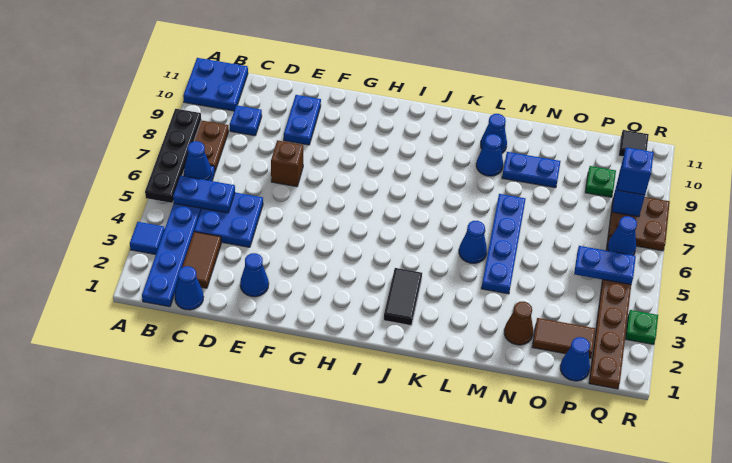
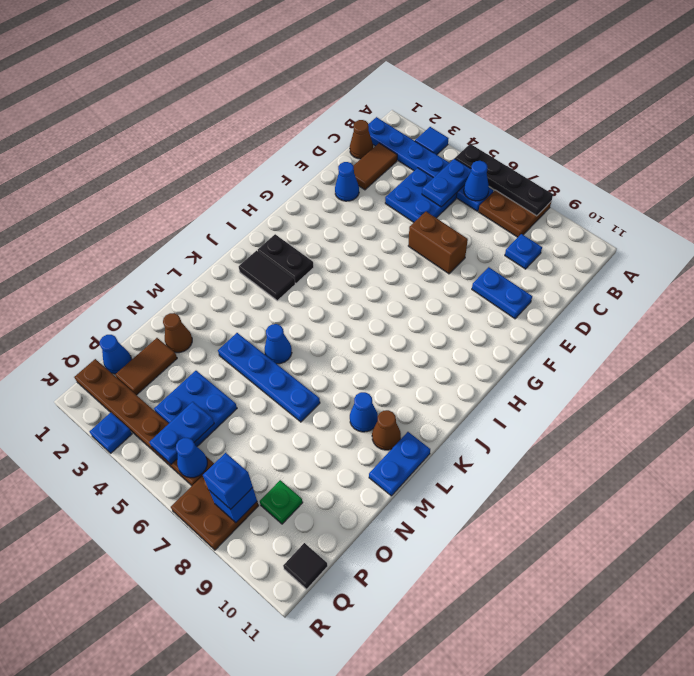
blue 2x2 plate [183,58,248,111] -> blue 2x2 plate moved to [154,371,237,446]
blue 1x1 cone [175,266,204,310] -> brown 1x1 cone [350,120,373,159]
brown 1x2 tile [182,232,221,288] -> brown 1x2 tile turned to [353,143,397,190]
brown 1x1 brick [271,140,303,187] -> brown 1x2 brick [408,212,468,274]
none -> black 1x2 plate [258,234,314,283]
blue 1x1 cone [481,114,507,153] -> brown 1x1 cone [372,410,401,450]
blue 1x2 plate [502,152,561,188] -> blue 1x2 plate moved to [369,432,430,496]
green 1x1 plate [625,310,658,345] -> blue 1x1 plate [89,413,132,453]

